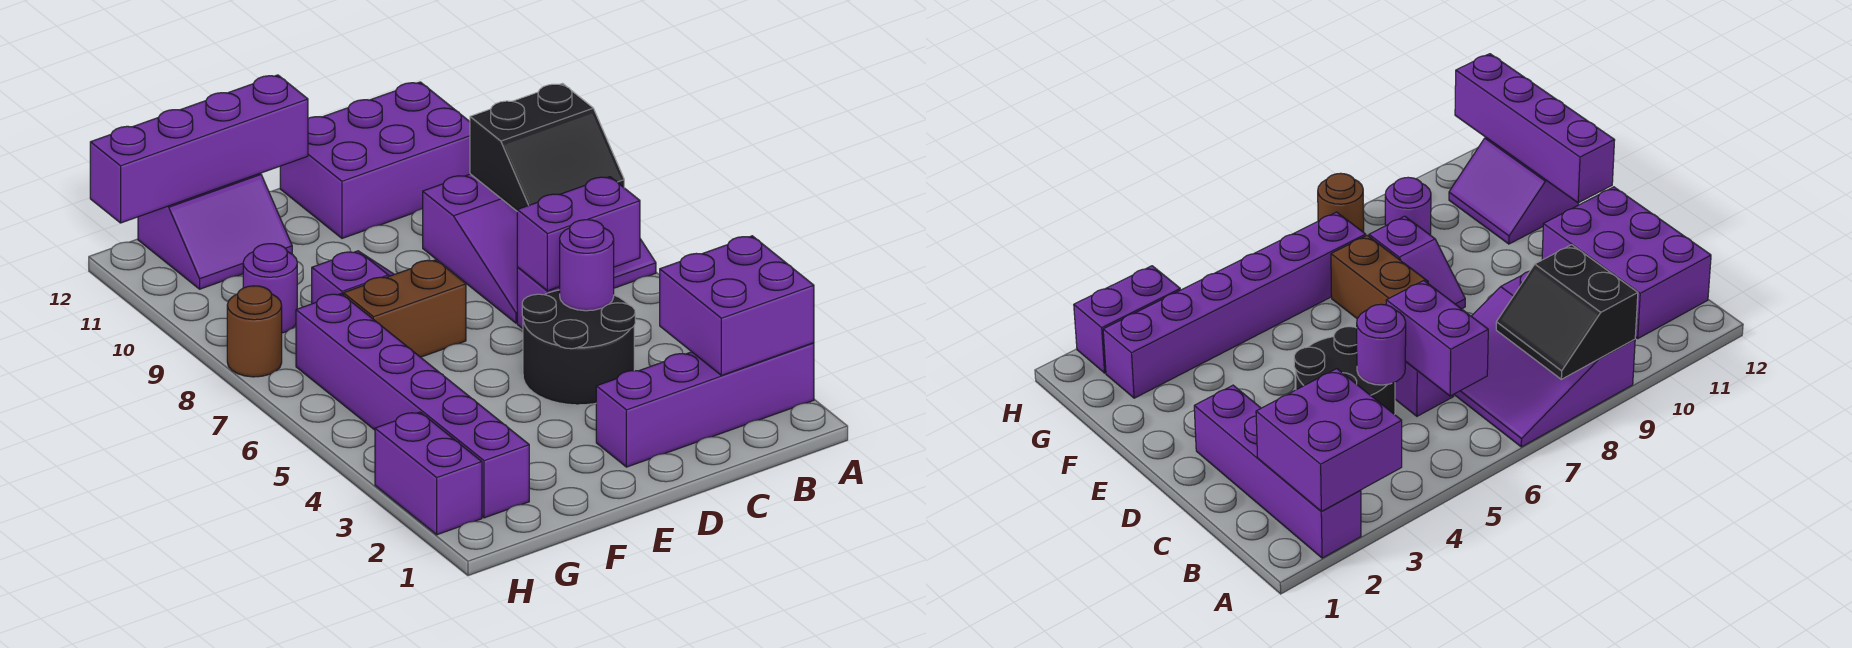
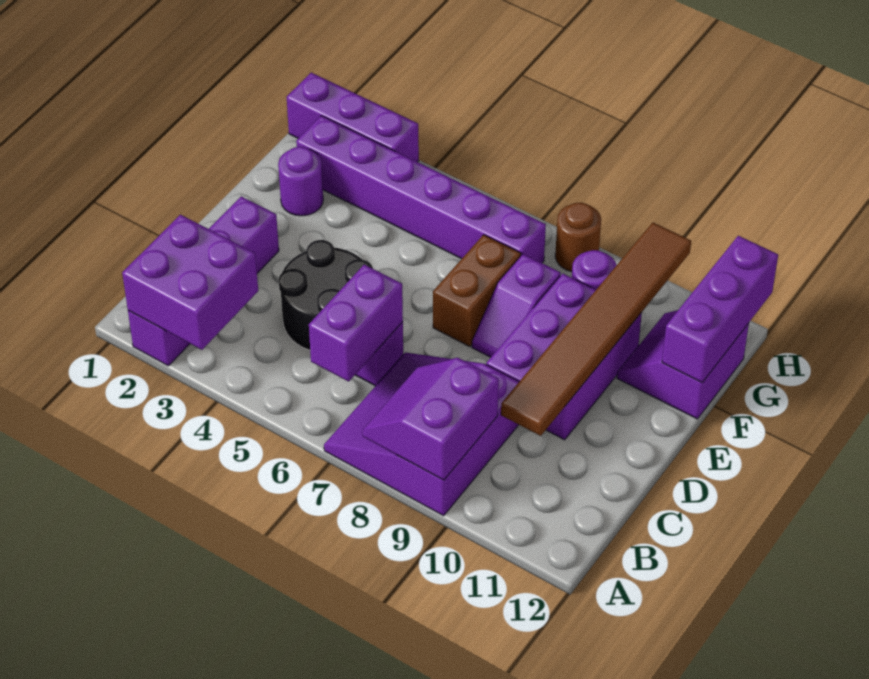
black 2x2 slope [470,84,624,211] -> purple 2x2 slope [363,358,499,480]
purple 2x3 brick [280,82,470,238] -> purple 2x3 brick moved to [486,273,642,440]
purple 1x1 round brick [560,220,614,311] -> purple 1x1 round brick moved to [278,147,323,216]
none -> brown 1x6 tile [501,223,691,436]
purple 1x4 brick [90,75,308,223] -> purple 1x3 brick [662,236,778,383]
purple 1x2 brick [375,412,482,535] -> purple 1x3 brick [287,73,419,162]

